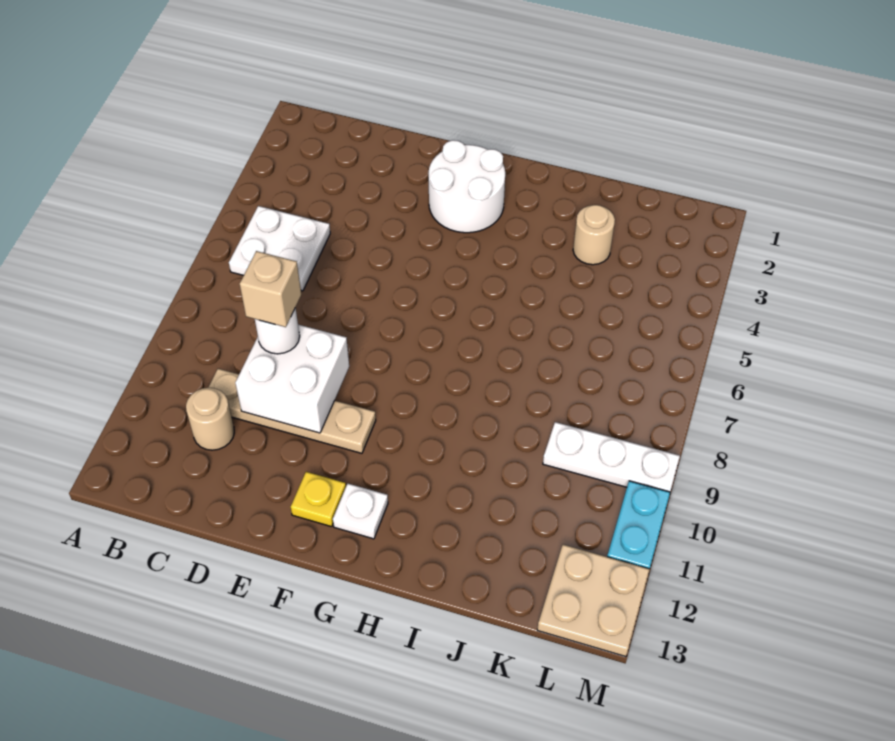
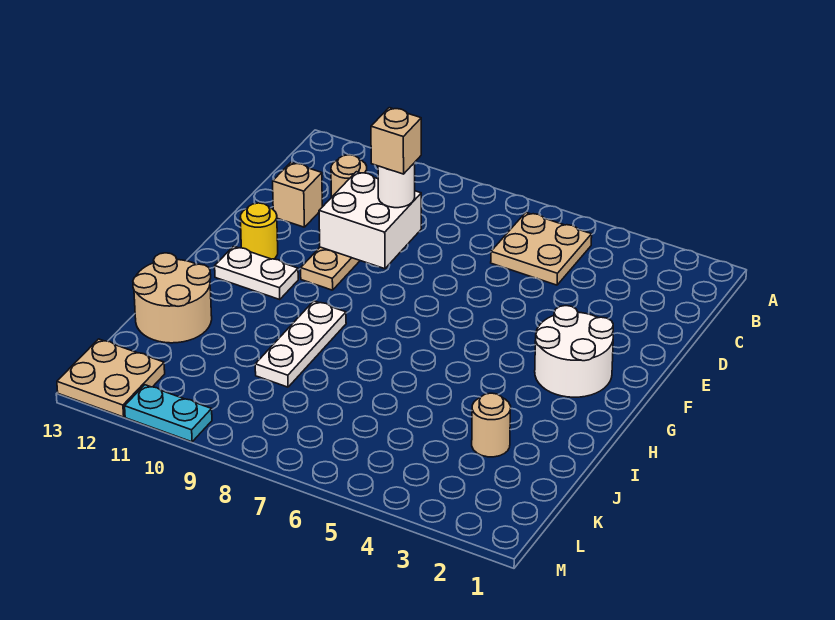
white 2x2 plate [229,206,330,291] -> tan 2x2 plate [491,213,592,285]
none -> tan 1x1 brick [273,163,322,227]
yellow 1x1 plate [291,472,346,527] -> yellow 1x1 round brick [240,203,278,259]
white 1x1 plate [333,484,388,539] -> white 1x2 plate [215,246,298,300]
none -> tan 2x2 round brick [133,253,212,343]
white 1x3 plate [543,422,680,492] -> white 1x3 plate moved to [255,301,346,387]

